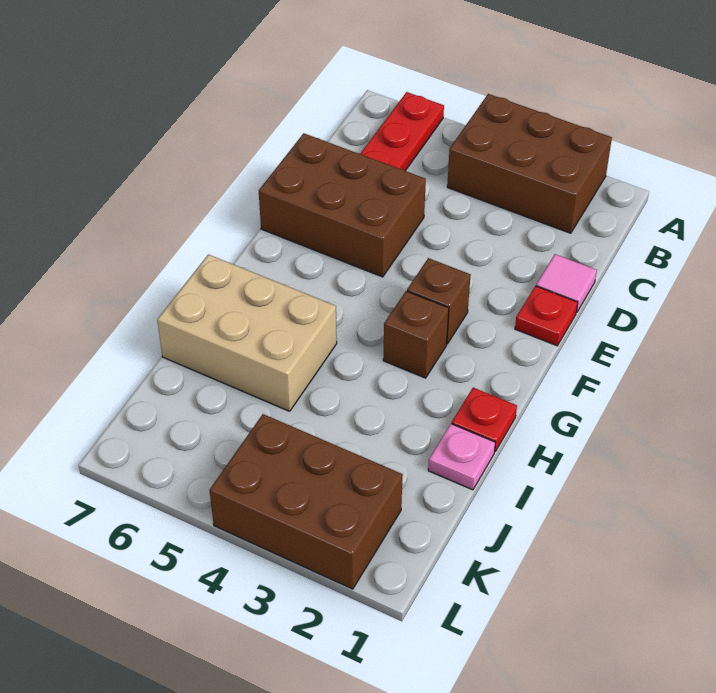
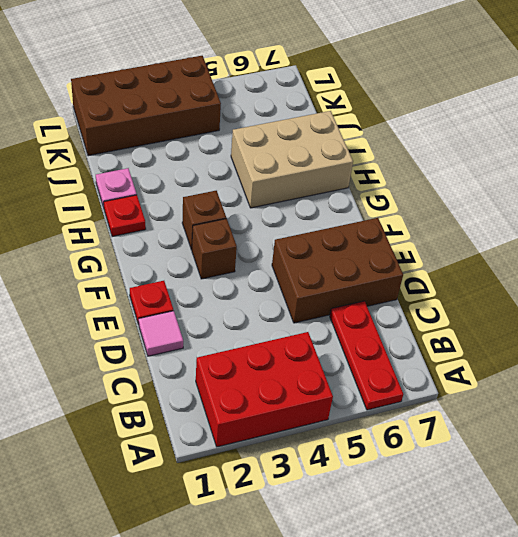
brown 2x3 brick [447,94,612,233] -> red 2x3 brick [196,332,333,447]
brown 2x3 brick [210,414,403,589] -> brown 2x4 brick [71,56,221,156]

